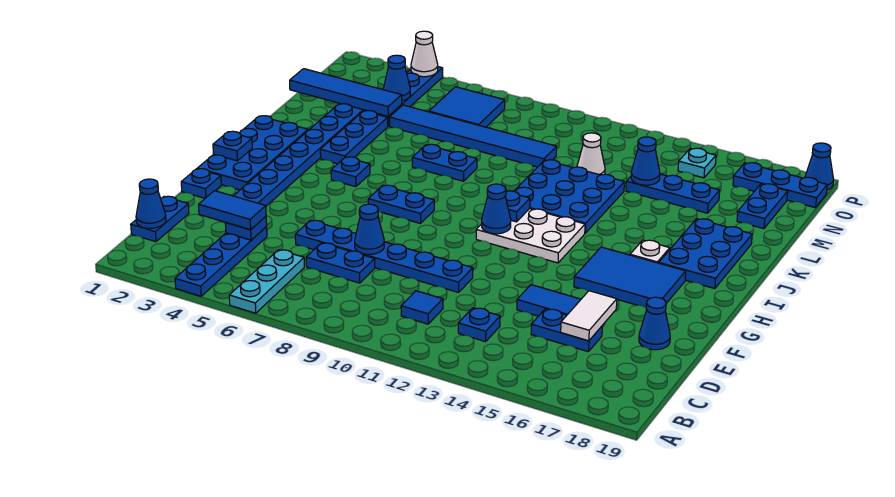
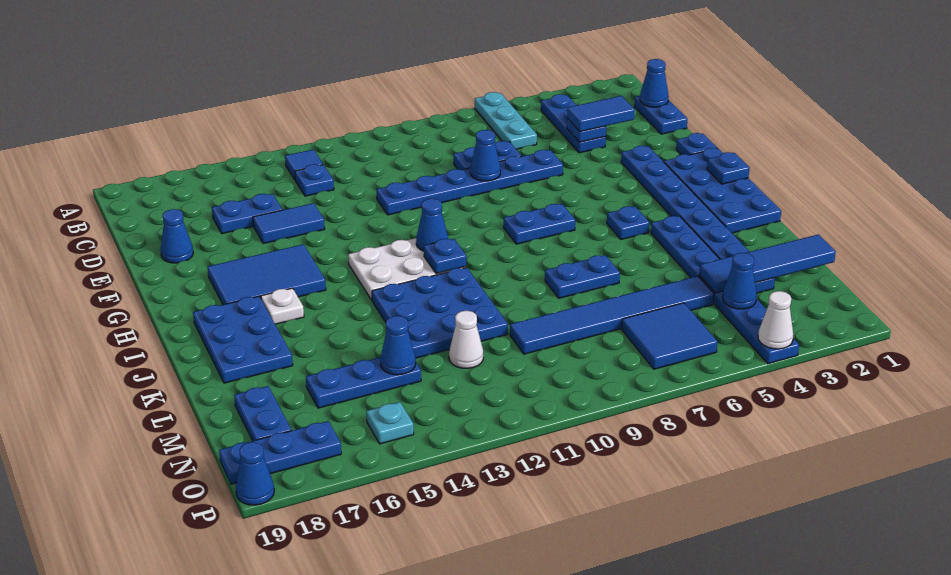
blue 1x4 plate [175,227,267,296] -> blue 1x3 plate [541,94,606,153]
blue 1x1 tile [401,291,443,324] -> blue 1x1 tile moved to [285,150,323,180]
white 1x2 tile [561,291,617,341] -> none

